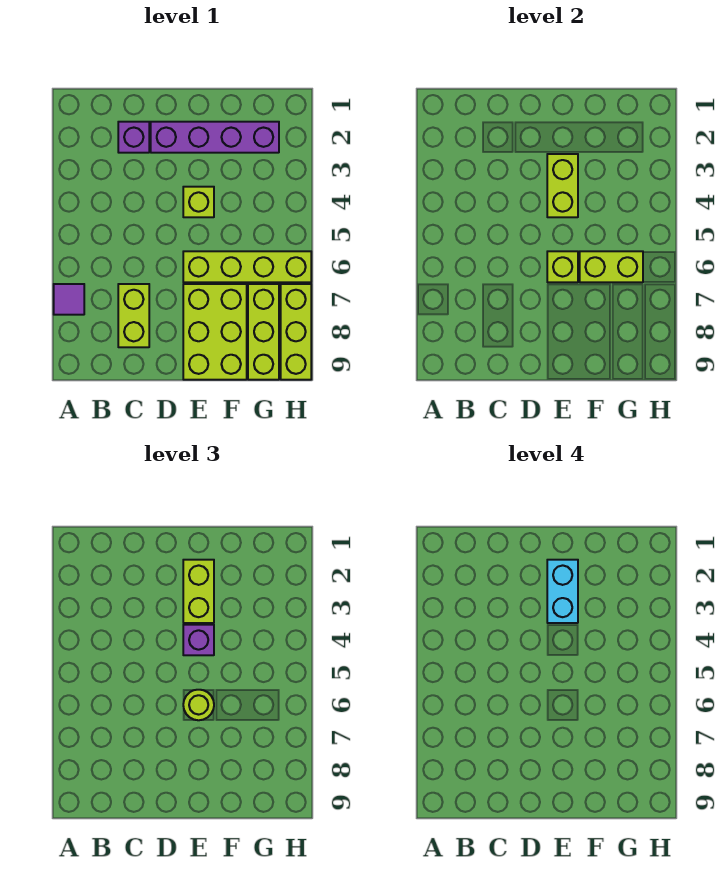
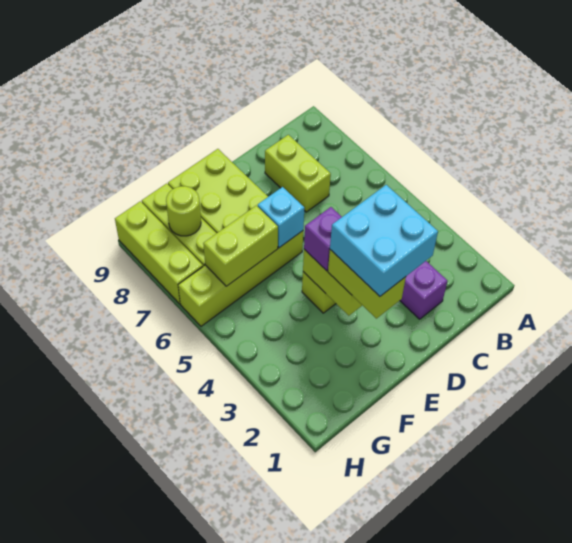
purple 1x1 tile [54,284,84,315] -> none
purple 1x4 brick [151,122,279,153] -> none
cyan 1x2 brick [547,560,578,623] -> cyan 2x2 brick [330,185,438,296]
lime 1x1 brick [547,251,578,282] -> cyan 1x1 brick [258,187,304,248]
lime 1x1 round brick [183,690,214,720] -> lime 1x1 round brick moved to [166,186,201,236]

